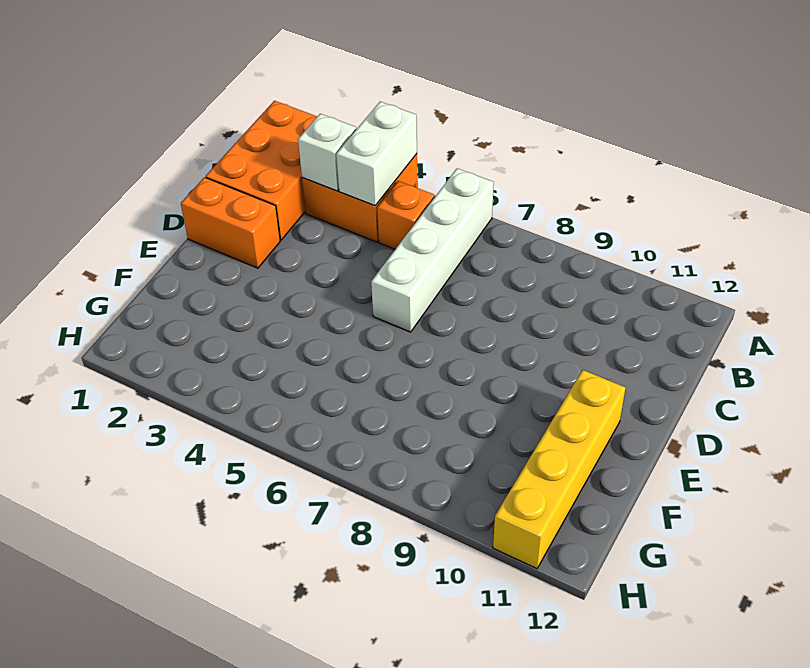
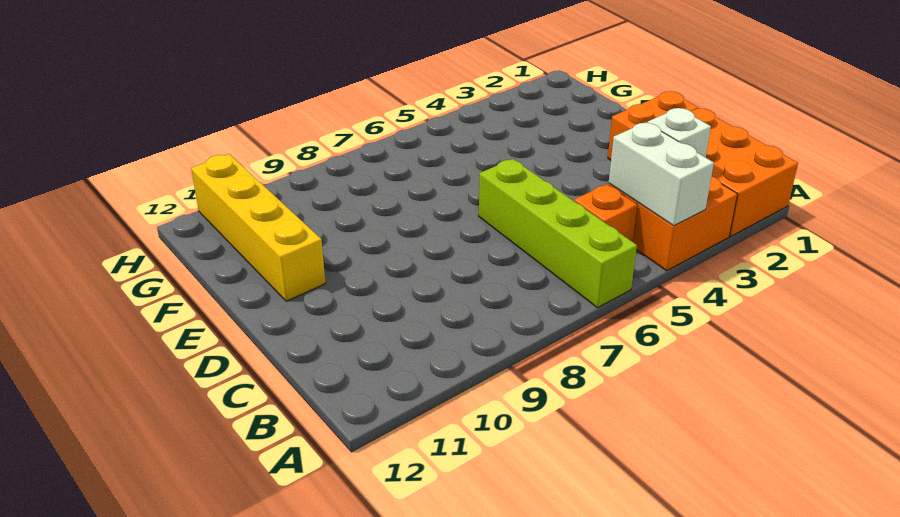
white 1x4 brick [371,168,494,332] -> lime 1x4 brick [479,159,637,308]

